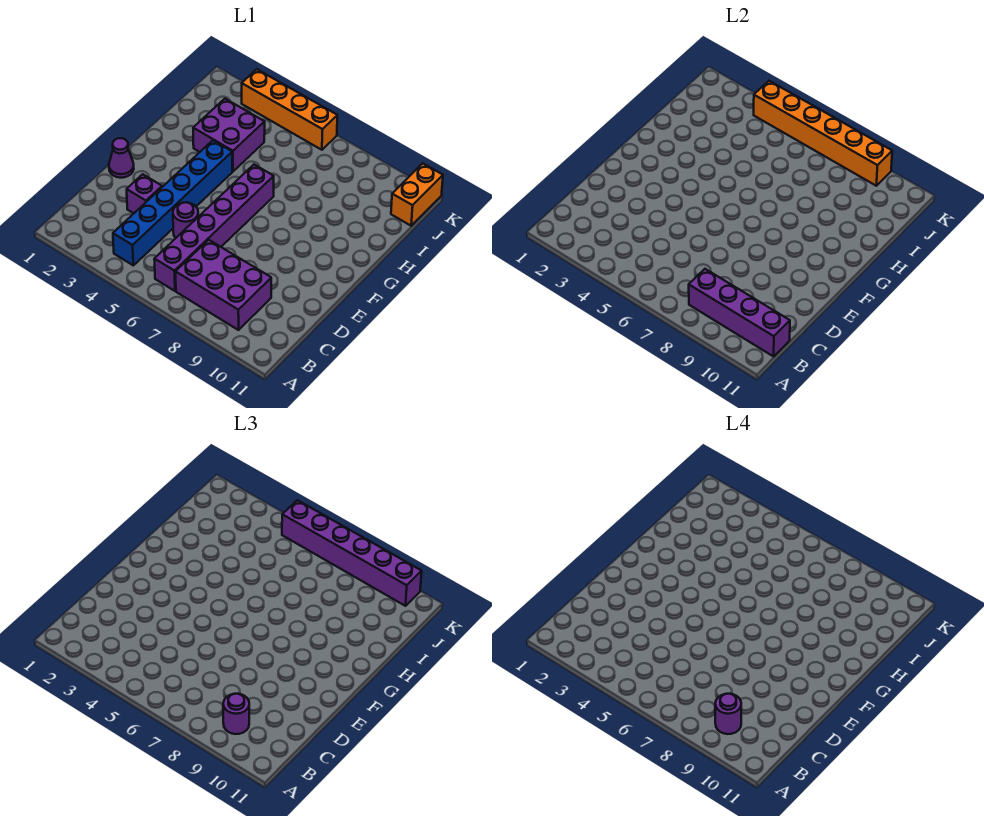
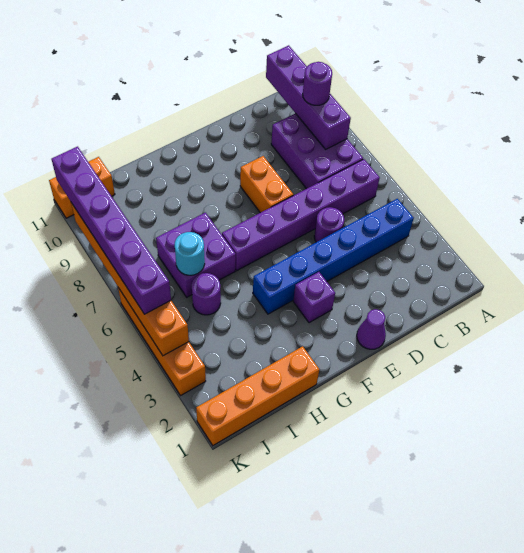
purple 1x1 round brick [715,694,741,734] -> purple 1x1 round brick moved to [192,273,221,315]
purple 1x1 brick [127,174,162,213] -> purple 1x1 brick moved to [293,272,335,323]
none -> orange 1x2 brick [240,156,293,213]
none -> orange 1x4 brick [196,346,319,445]
purple 2x2 brick [193,99,265,171] -> purple 2x2 brick moved to [156,213,236,297]
none -> cyan 1x1 round brick [175,232,205,275]

